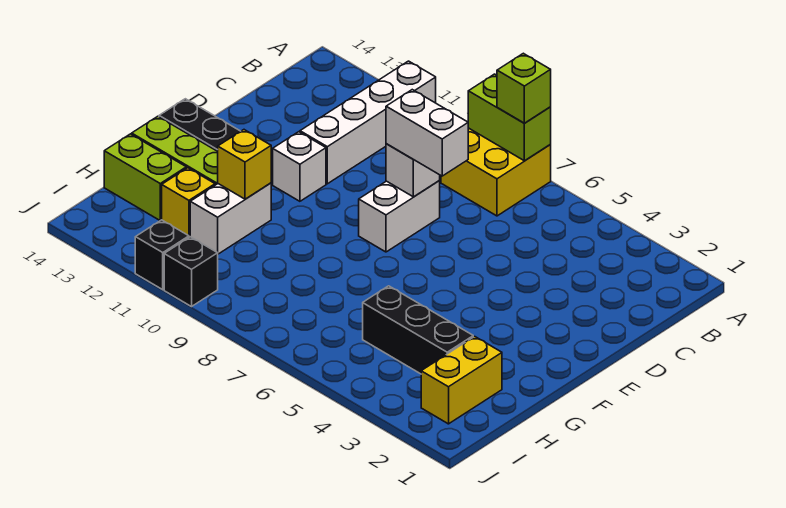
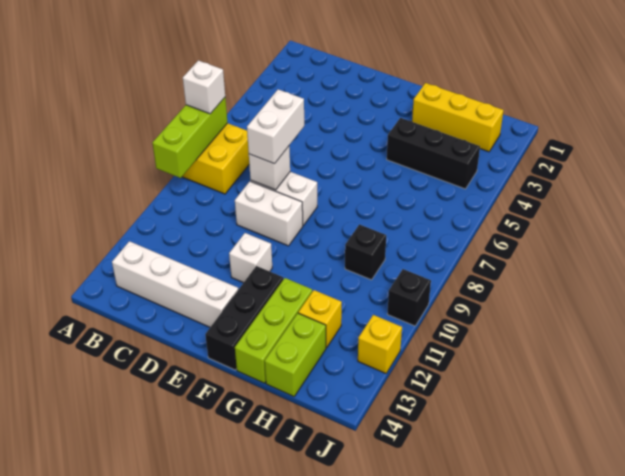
lime 1x2 brick [468,74,551,161] -> lime 1x3 brick [152,98,228,178]
lime 1x1 brick [497,53,551,123] -> white 1x1 brick [183,60,225,114]
white 1x4 brick [300,61,436,184] -> white 1x4 brick moved to [112,241,238,327]
white 1x2 brick [190,183,271,254] -> white 1x2 brick moved to [235,181,303,246]
yellow 1x1 brick [218,130,271,199] -> yellow 1x1 brick moved to [358,315,402,373]
yellow 1x2 brick [421,337,502,424] -> yellow 1x3 brick [412,83,504,152]
black 1x3 brick [363,286,473,374] -> black 1x3 brick turned to [387,118,480,189]
black 1x1 brick [135,220,189,290] -> black 1x1 brick moved to [345,224,386,280]

